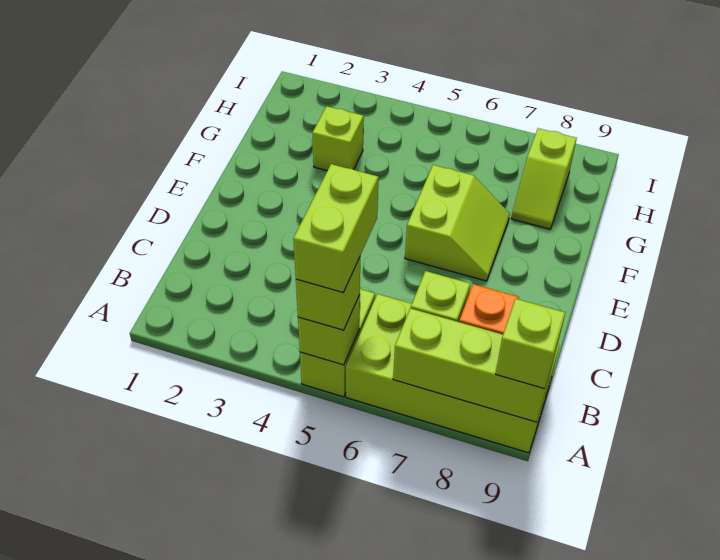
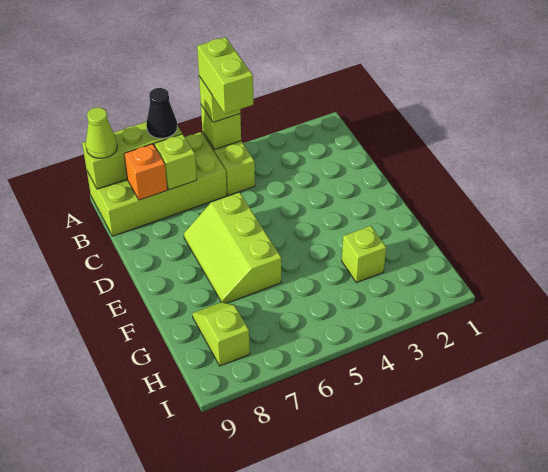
none -> black 1x1 cone [146,88,177,138]
lime 1x1 brick [496,299,565,389] -> lime 1x1 cone [86,107,117,158]
lime 2x2 slope [405,165,510,281] -> lime 2x3 slope [184,192,281,303]

